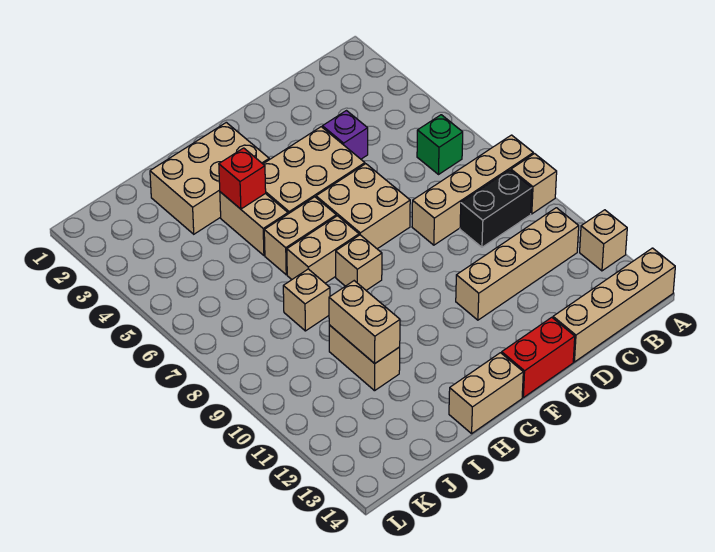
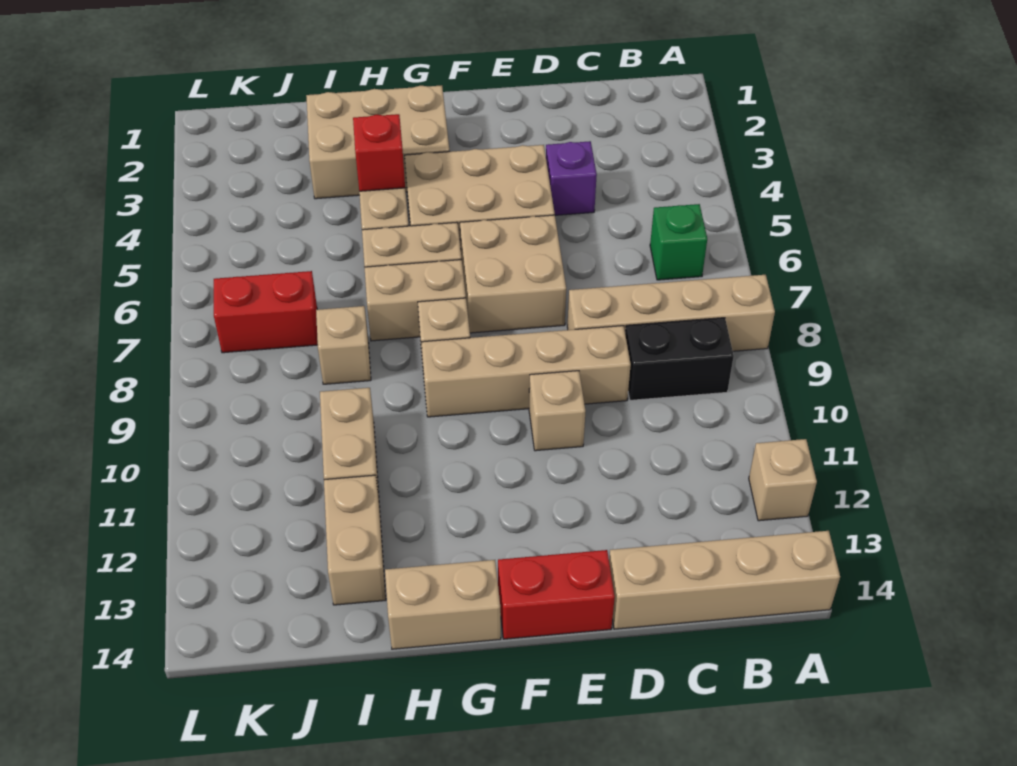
tan 1x1 brick [511,154,557,214] -> tan 1x1 brick moved to [529,371,586,451]
tan 1x4 brick [456,208,579,320] -> tan 1x4 brick moved to [421,326,631,417]
tan 1x2 brick [329,281,400,364] -> tan 1x2 brick moved to [324,475,386,605]
none -> red 1x2 brick [214,271,318,353]

